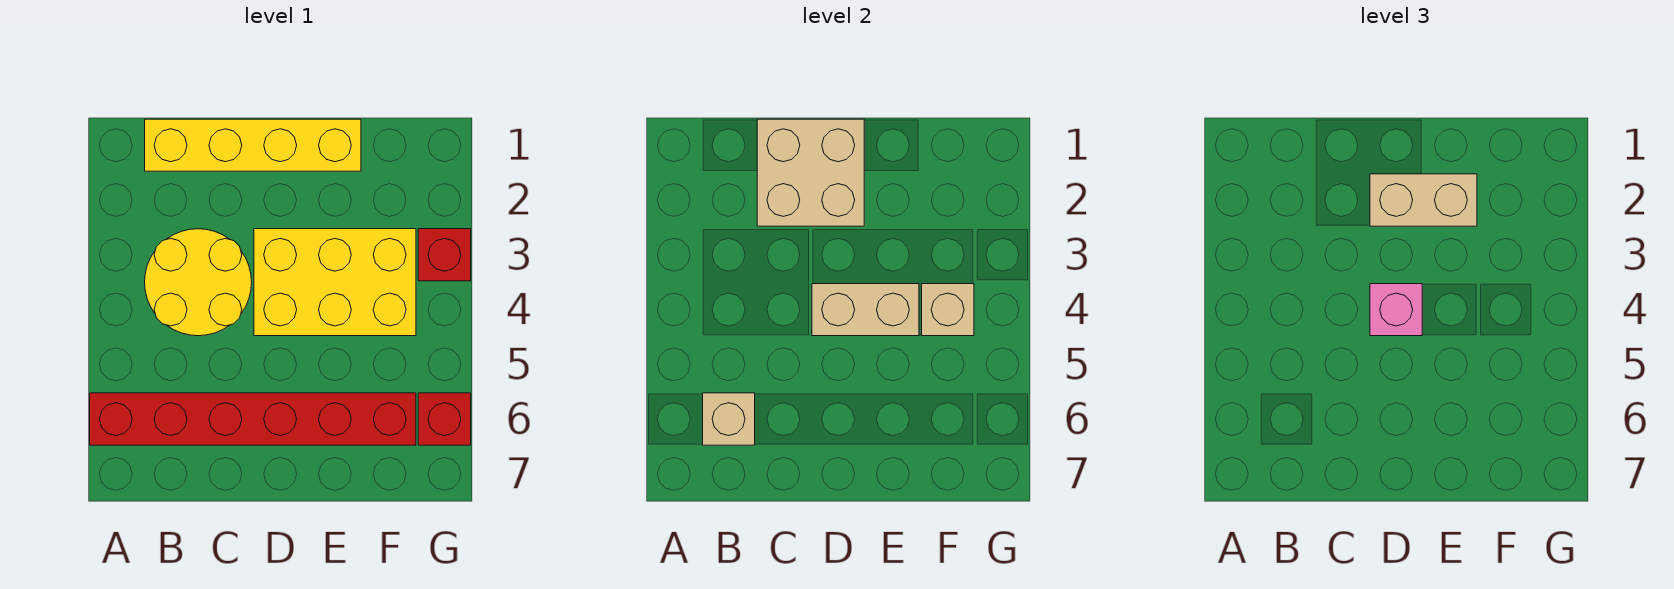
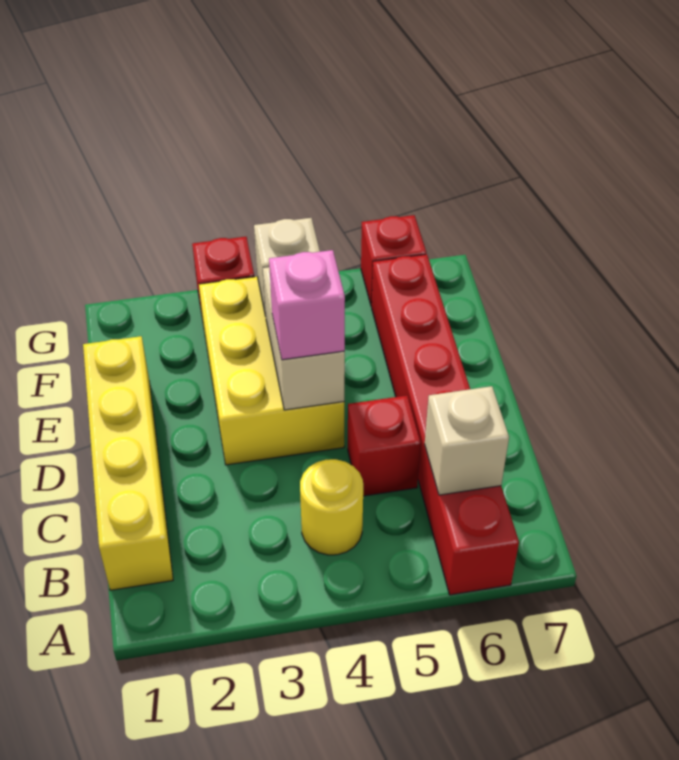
yellow 2x2 round brick [145,229,252,336] -> yellow 1x1 round brick [300,459,363,555]
tan 2x2 brick [757,119,864,226] -> none
none -> red 1x1 brick [348,396,421,496]
tan 1x2 brick [1370,174,1477,226] -> none

